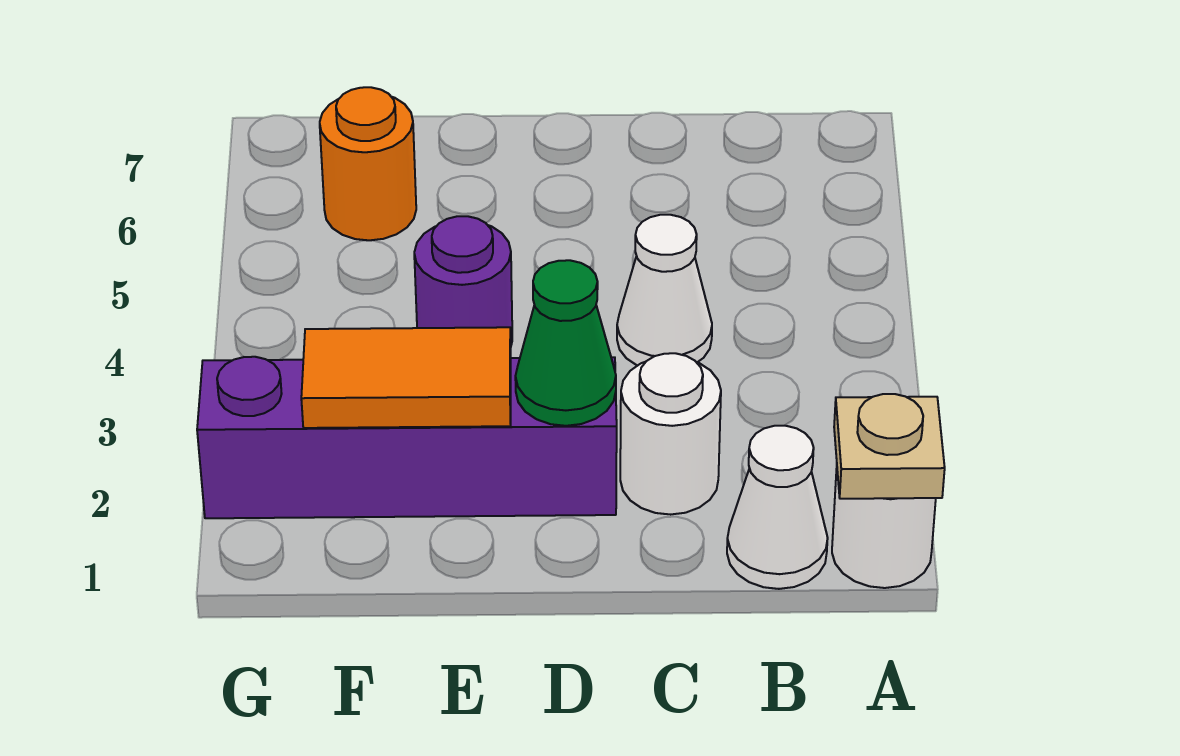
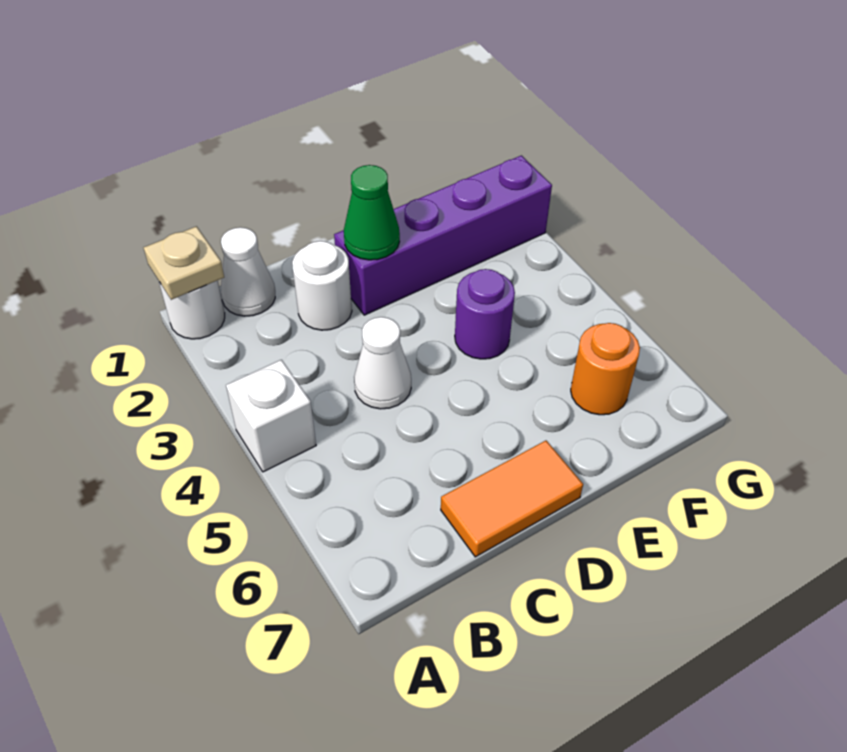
none -> white 1x1 brick [226,360,316,472]
orange 1x2 tile [301,327,511,428] -> orange 1x2 tile moved to [441,441,583,557]

